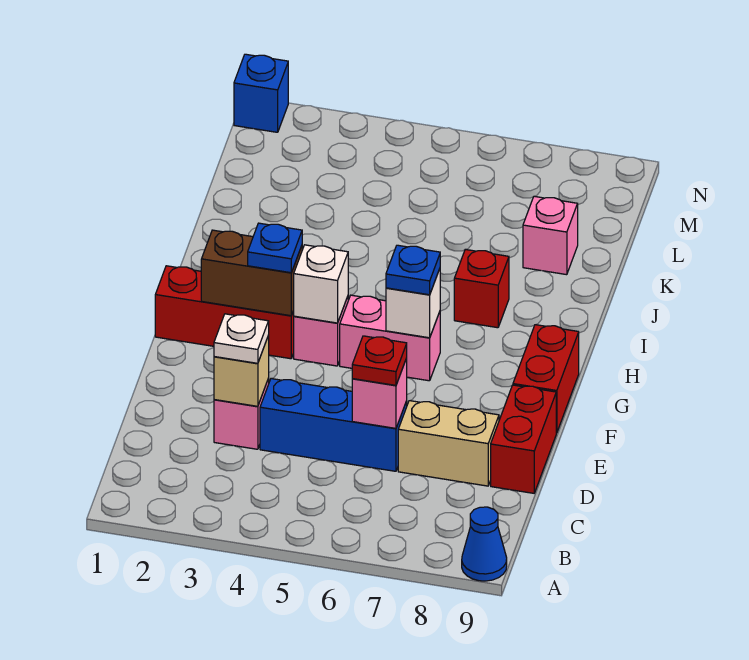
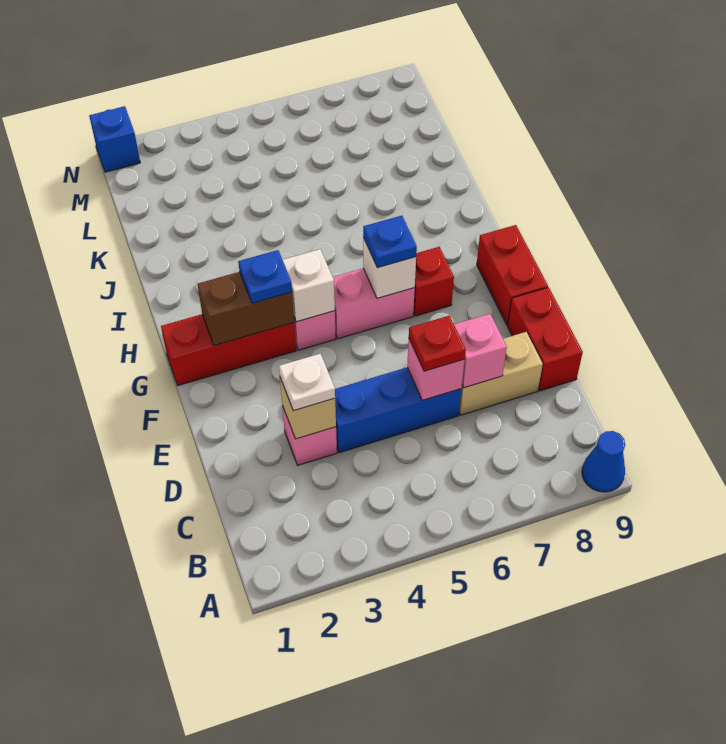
red 1x1 brick [454,249,509,328] -> red 1x1 brick moved to [413,247,454,316]
pink 1x1 brick [523,196,578,275] -> pink 1x1 brick moved to [454,314,507,388]

